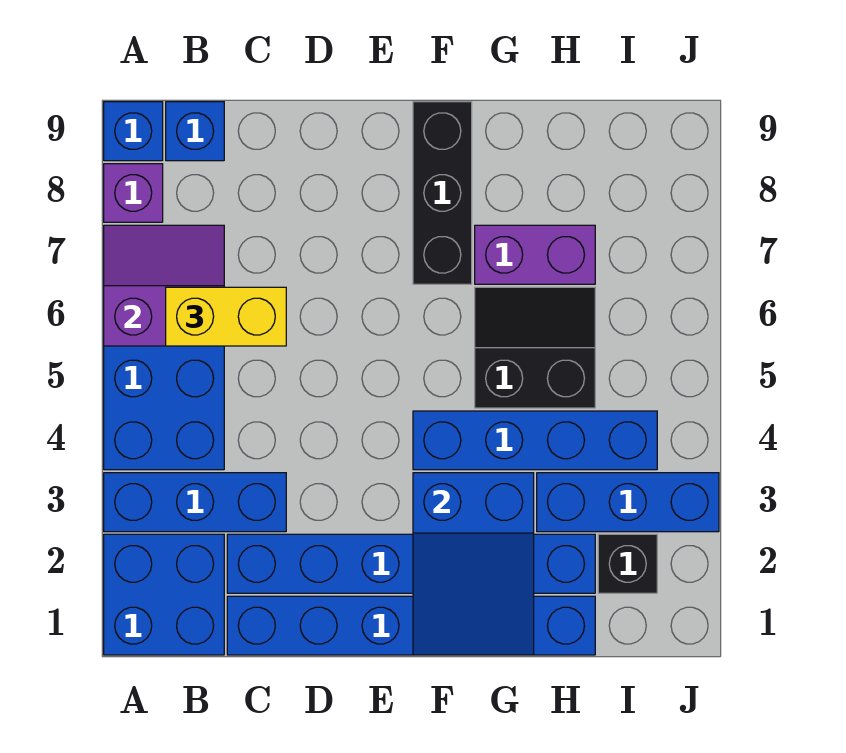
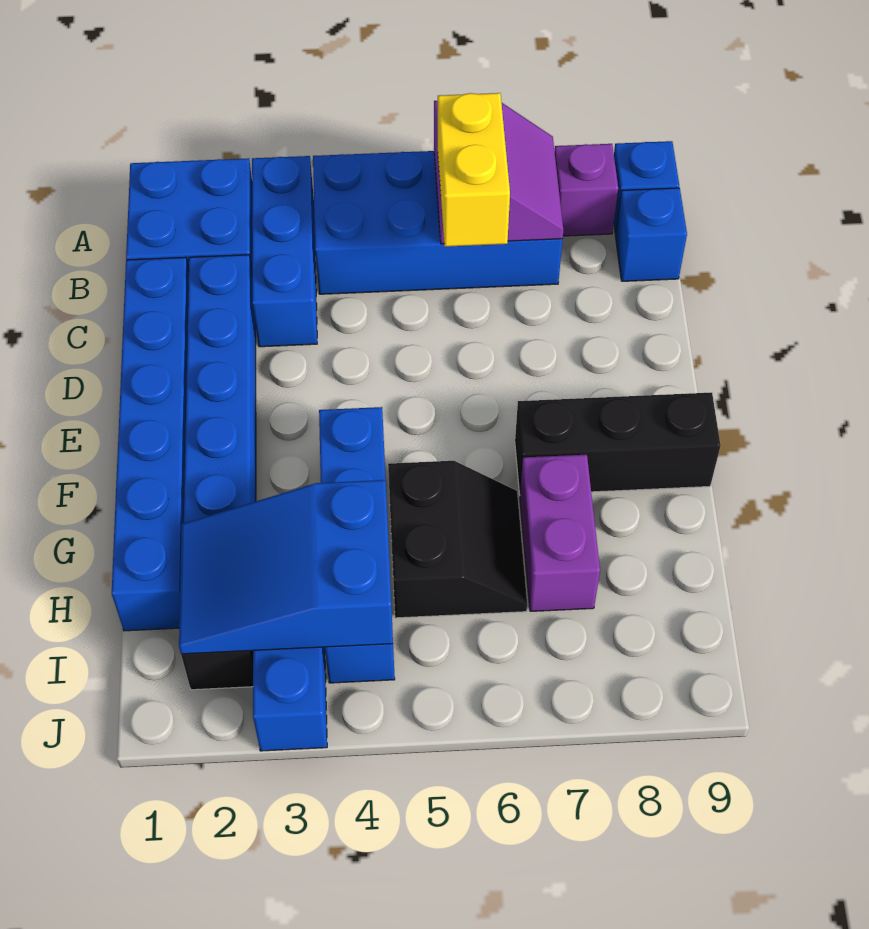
blue 2x3 slope [413,473,534,655] -> blue 2x3 slope moved to [179,480,393,654]

